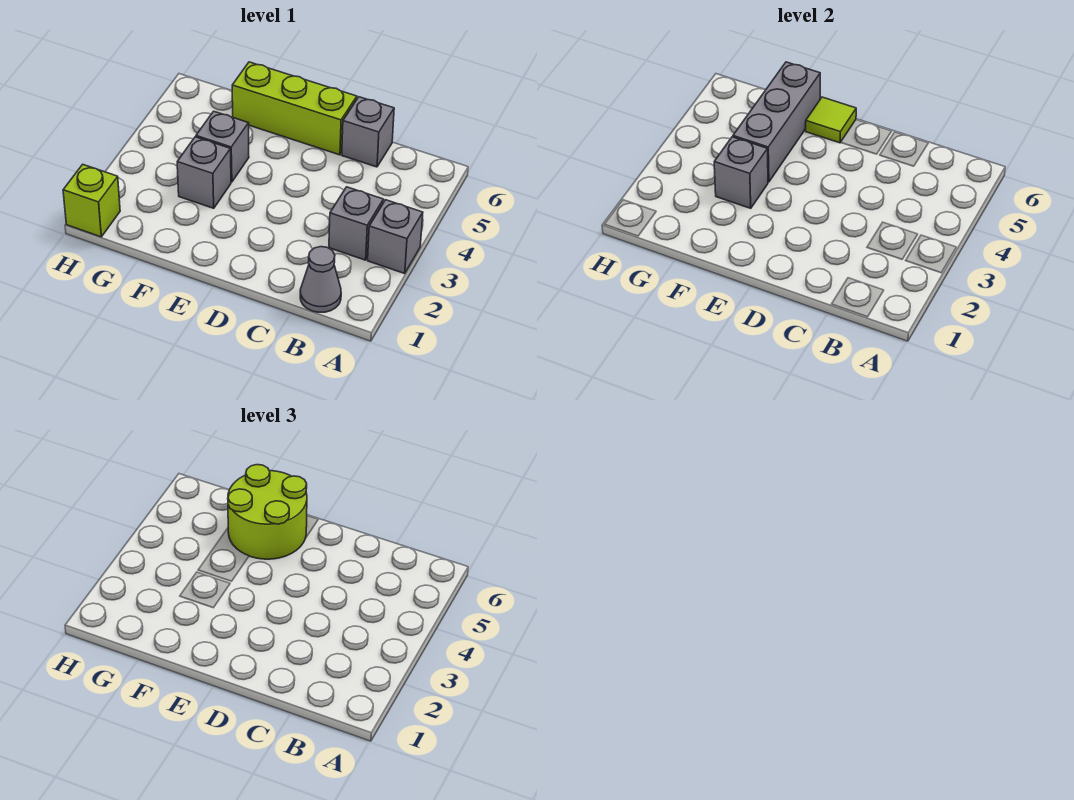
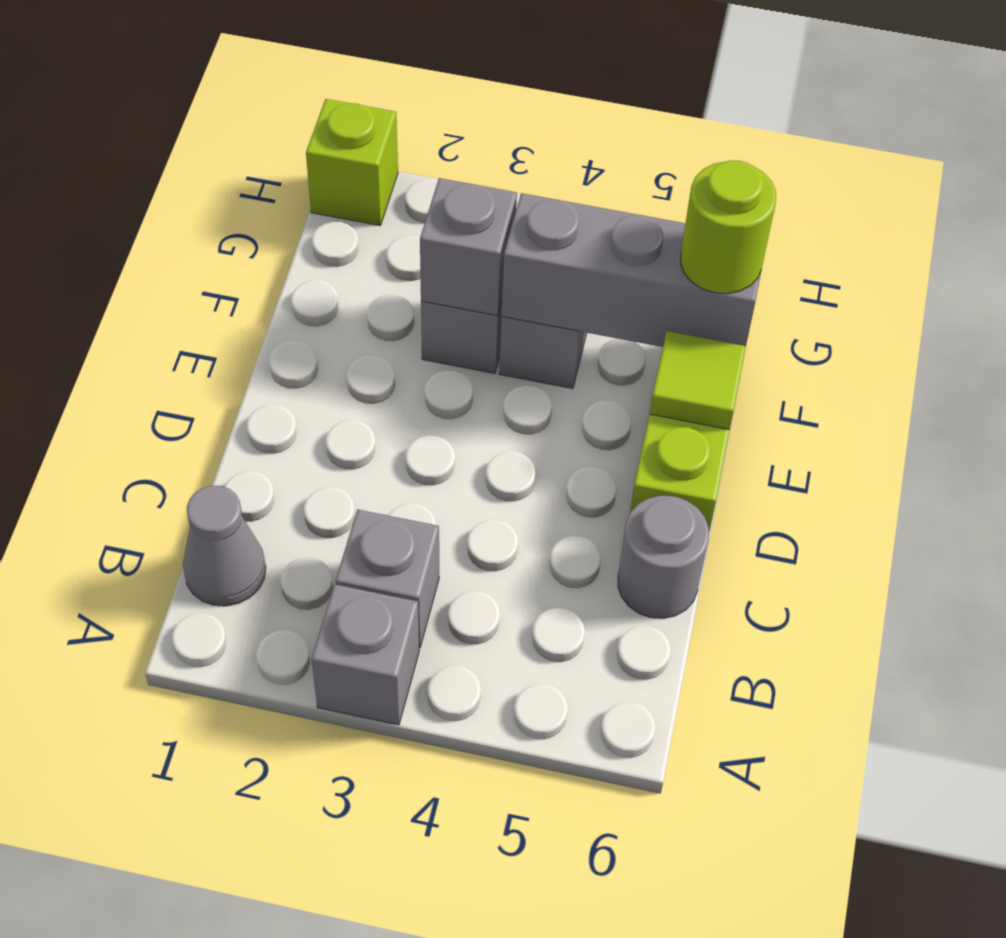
grey 1x1 brick [342,97,394,167] -> grey 1x1 round brick [618,495,709,618]
lime 2x2 round brick [228,465,307,559] -> lime 1x1 round brick [681,160,776,294]

